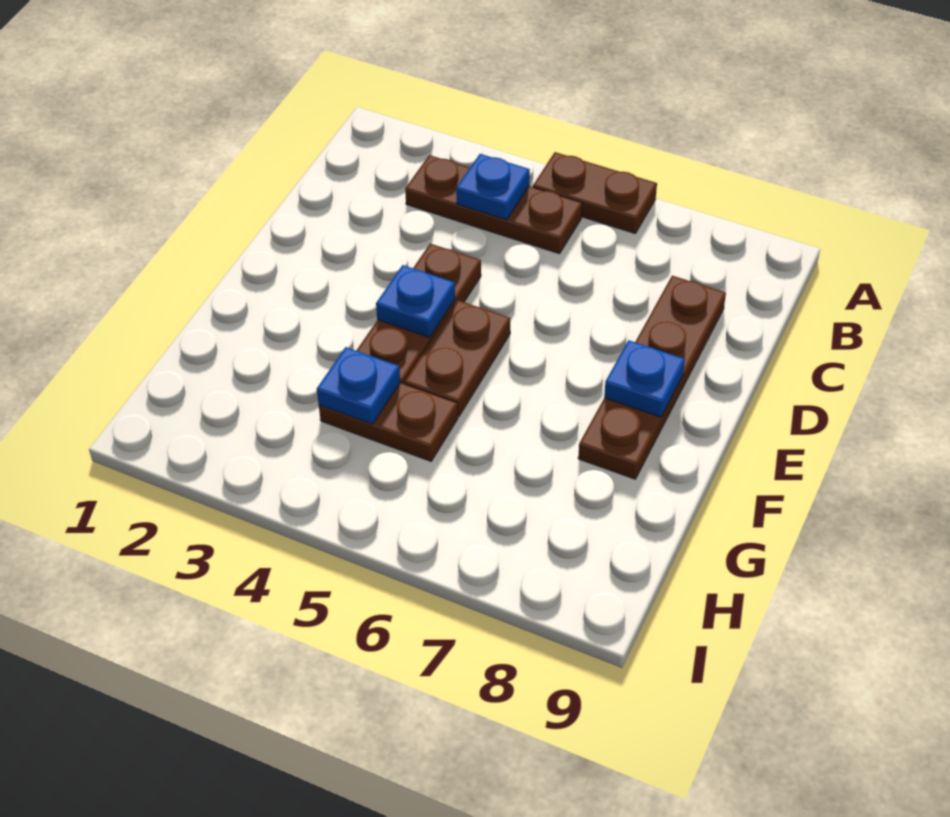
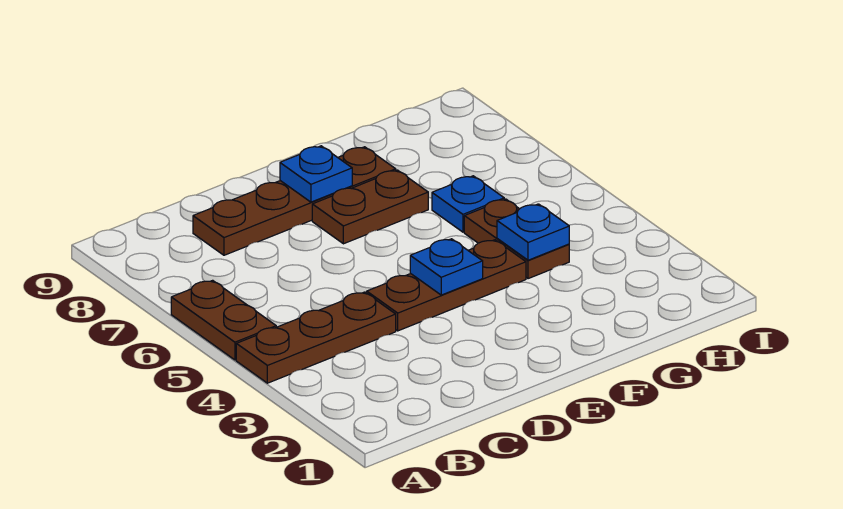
brown 1x3 plate [405,155,582,254] -> brown 1x3 plate turned to [236,292,396,383]
blue 1x1 plate [456,154,530,220] -> blue 1x1 plate moved to [432,176,504,232]
brown 1x2 plate [405,300,510,416] -> brown 1x2 plate moved to [312,170,428,244]

